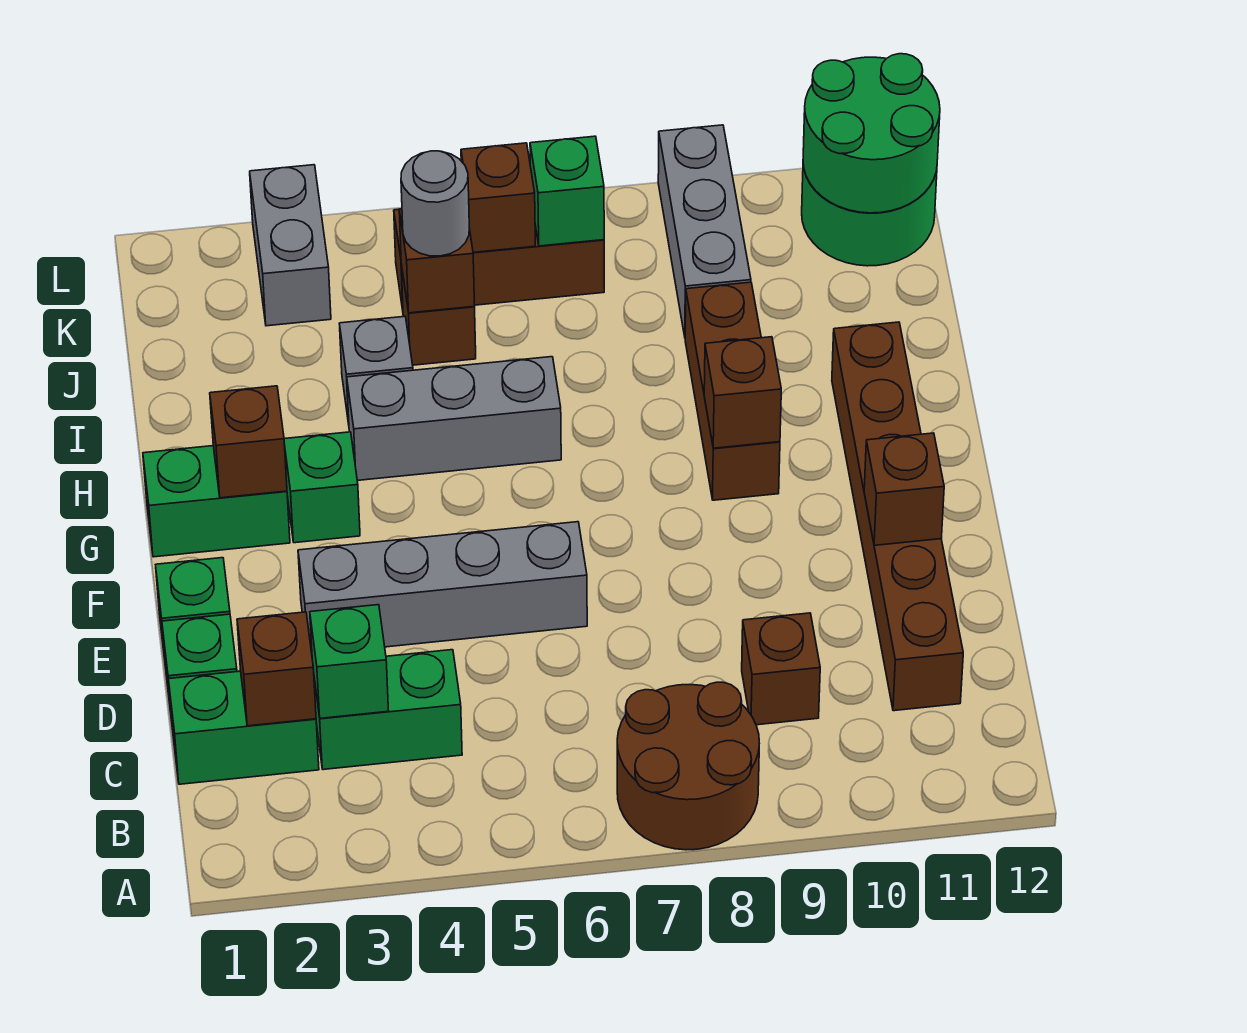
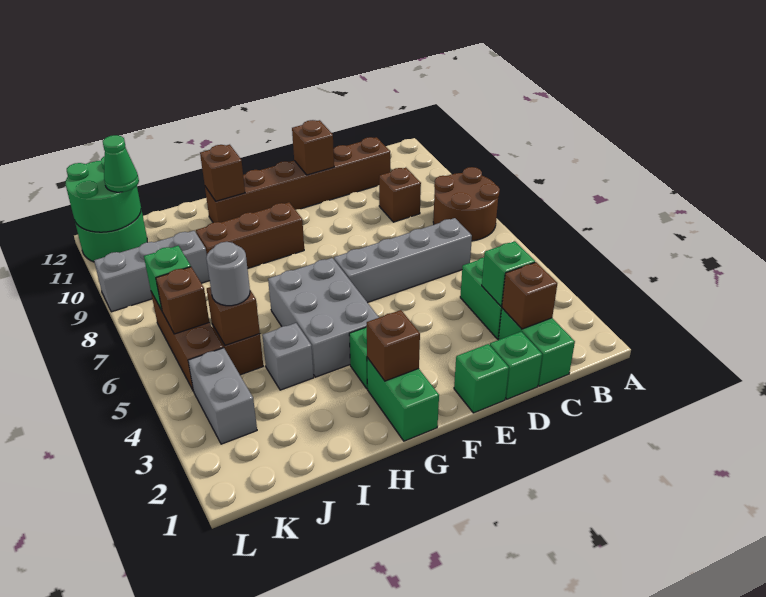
grey 1x4 brick [298,522,587,653] -> grey 1x4 brick turned to [334,218,472,303]
brown 1x1 brick [704,337,781,448] -> brown 1x1 brick moved to [200,145,245,201]
grey 1x3 brick [347,357,561,481] -> grey 2x3 brick [268,258,379,377]
grey 1x2 brick [250,165,331,326] -> grey 1x2 brick turned to [188,348,257,444]
none -> green 1x1 cone [103,135,139,192]

